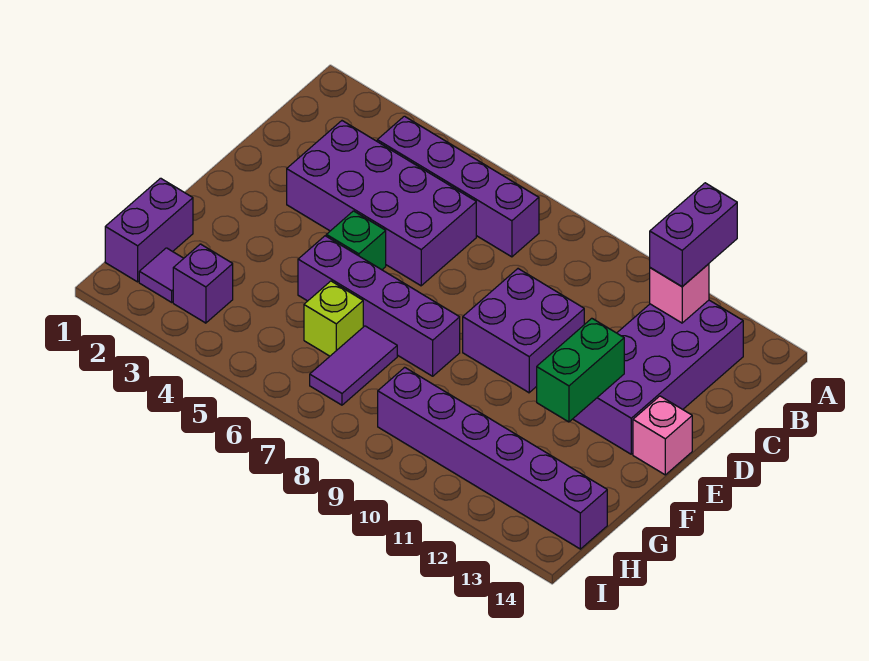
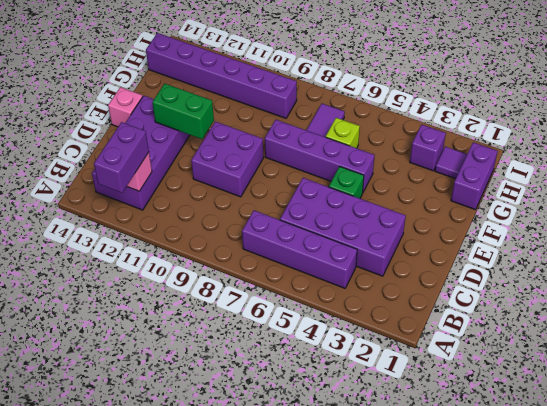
green 1x2 brick [537,318,624,422] -> green 1x2 brick turned to [152,84,214,139]

